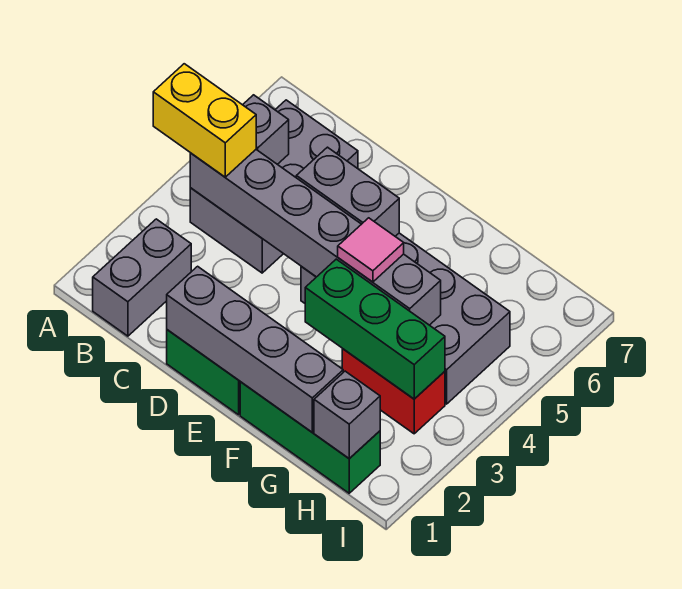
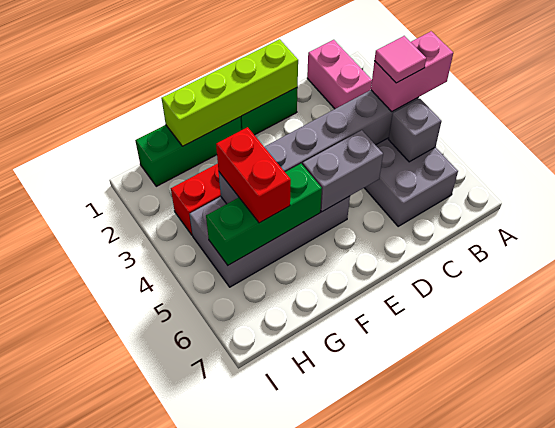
yellow 1x2 brick [153,64,256,177] -> pink 1x2 brick [371,31,453,111]
grey 1x2 brick [93,219,191,336] -> pink 1x2 brick [307,40,372,109]
grey 1x4 brick [167,266,343,432] -> lime 1x4 brick [161,39,298,146]
green 1x3 brick [305,259,445,399] -> green 1x3 brick moved to [206,164,322,265]
pink 1x1 tile [338,218,404,282] -> pink 1x1 tile moved to [374,36,426,83]
none -> red 1x2 brick [216,127,291,223]
grey 1x1 brick [314,371,380,459] -> none

